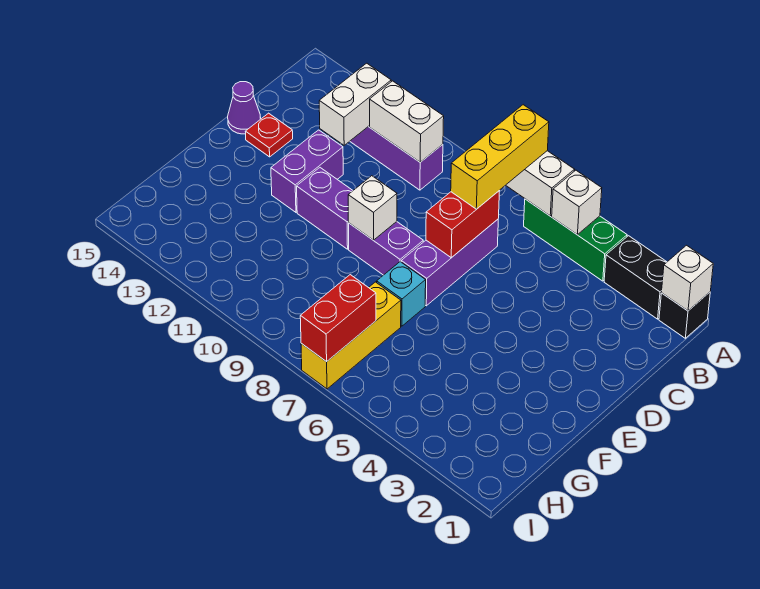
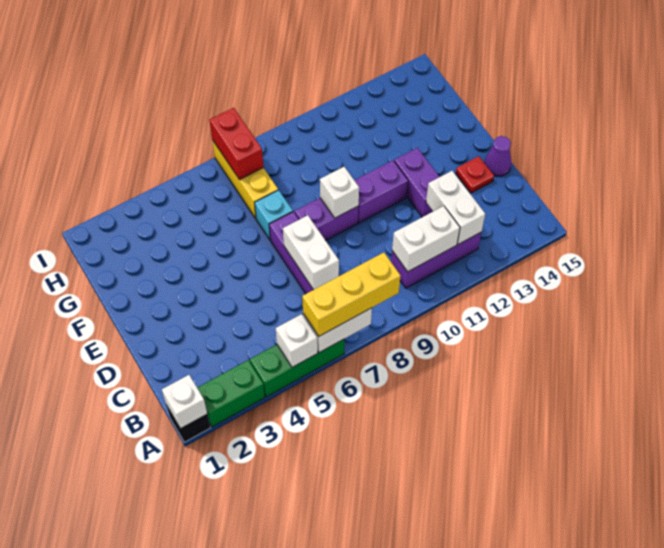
black 1x2 brick [604,236,667,319] -> green 1x2 brick [197,360,265,427]
yellow 1x3 brick [451,105,549,209] -> yellow 1x3 brick turned to [302,253,400,336]
red 1x2 brick [426,191,500,258] -> white 1x2 brick [283,215,339,290]

